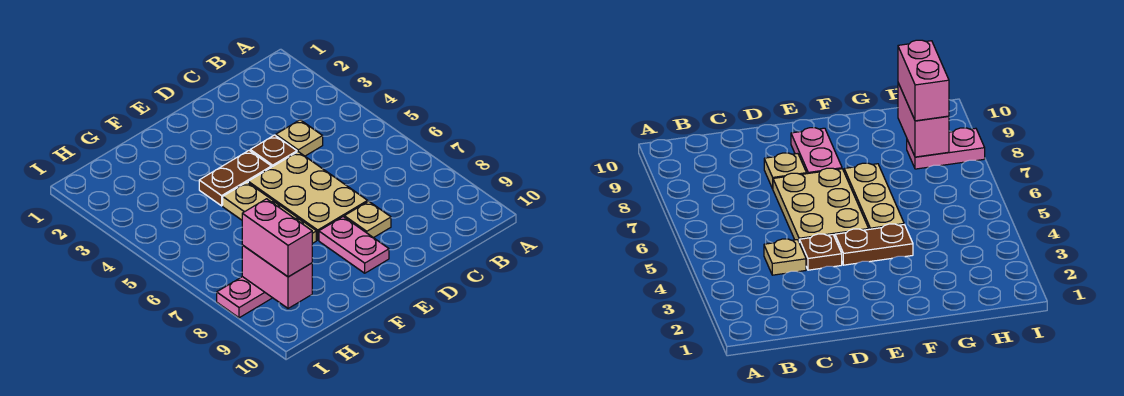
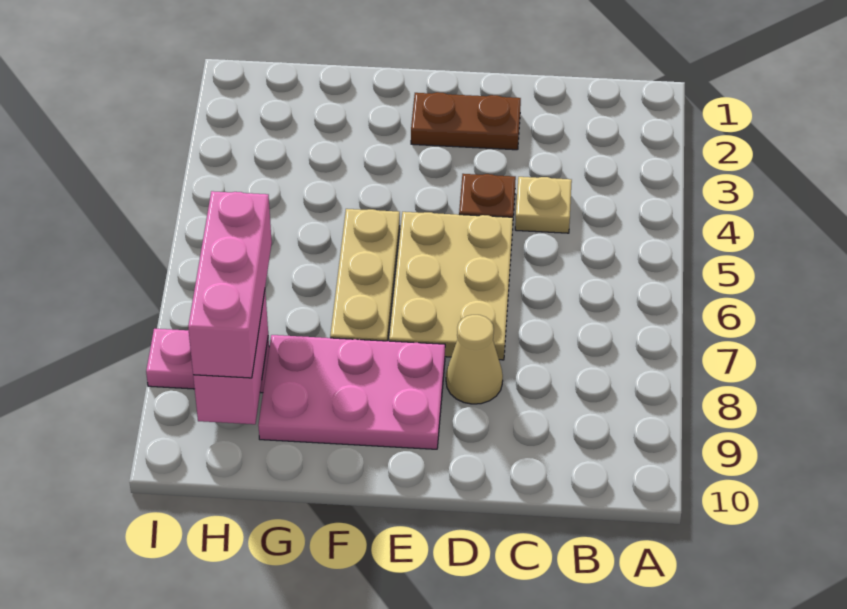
tan 1x1 plate [344,201,391,238] -> tan 1x1 cone [446,315,503,404]
brown 1x2 plate [199,150,271,206] -> brown 1x2 plate moved to [411,92,521,150]
pink 1x2 plate [319,217,389,273] -> pink 2x3 plate [258,335,445,449]
pink 1x2 brick [242,199,312,277] -> pink 1x3 brick [188,191,272,378]

